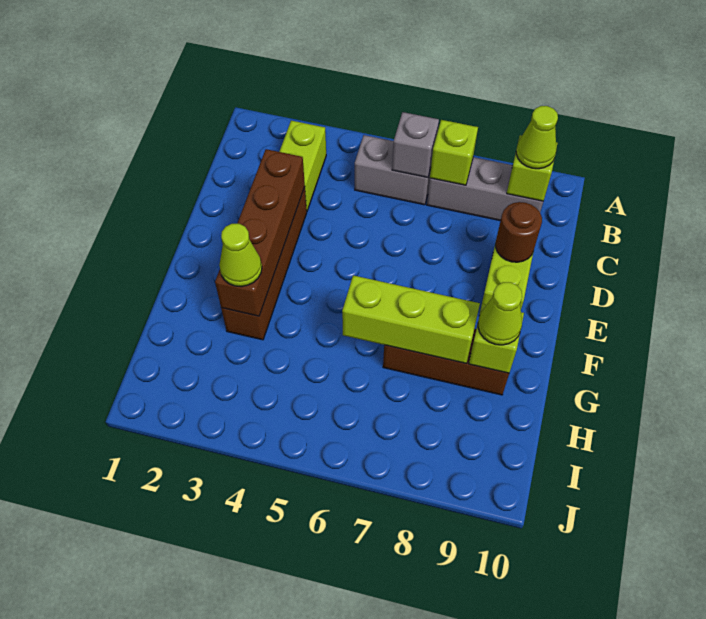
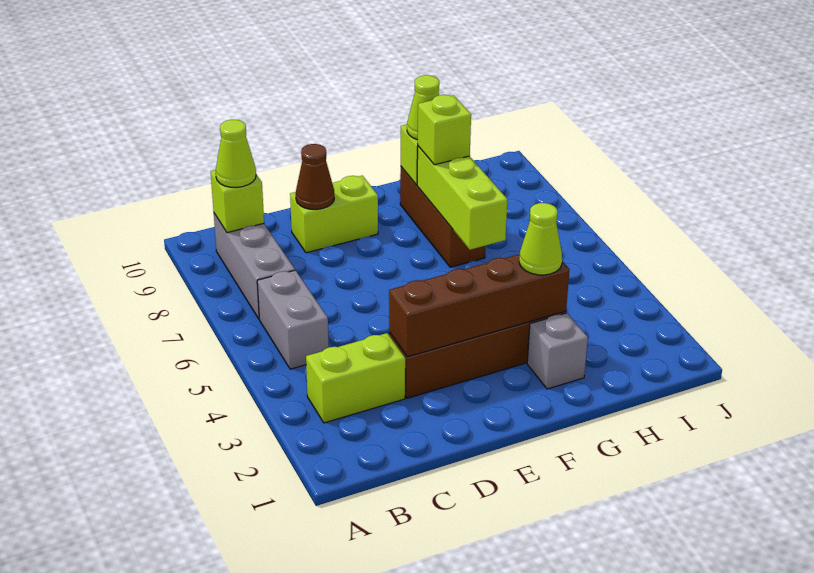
grey 1x1 brick [392,112,439,178] -> grey 1x1 brick moved to [527,313,588,389]
lime 1x1 brick [430,120,478,185] -> lime 1x1 brick moved to [418,95,471,165]
brown 1x1 round brick [496,202,542,262] -> brown 1x1 cone [296,144,334,209]

